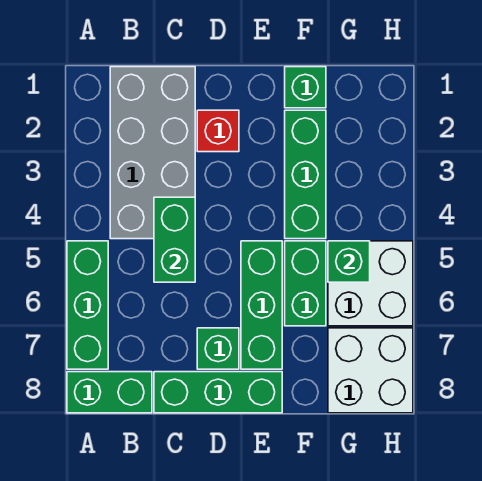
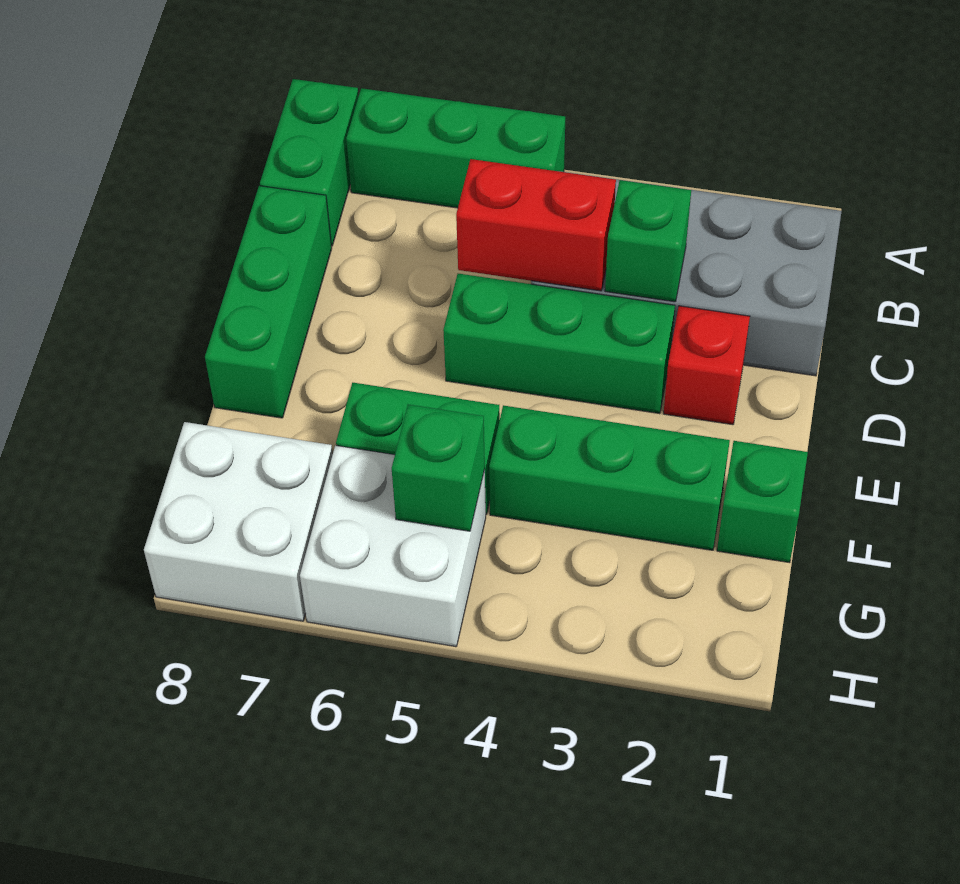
green 1x2 brick [154,197,195,282] -> red 1x2 brick [456,159,616,291]
green 1x1 brick [197,328,239,369] -> green 1x1 brick moved to [605,180,691,302]
green 1x3 brick [241,241,282,369] -> green 1x3 brick moved to [443,274,675,414]

